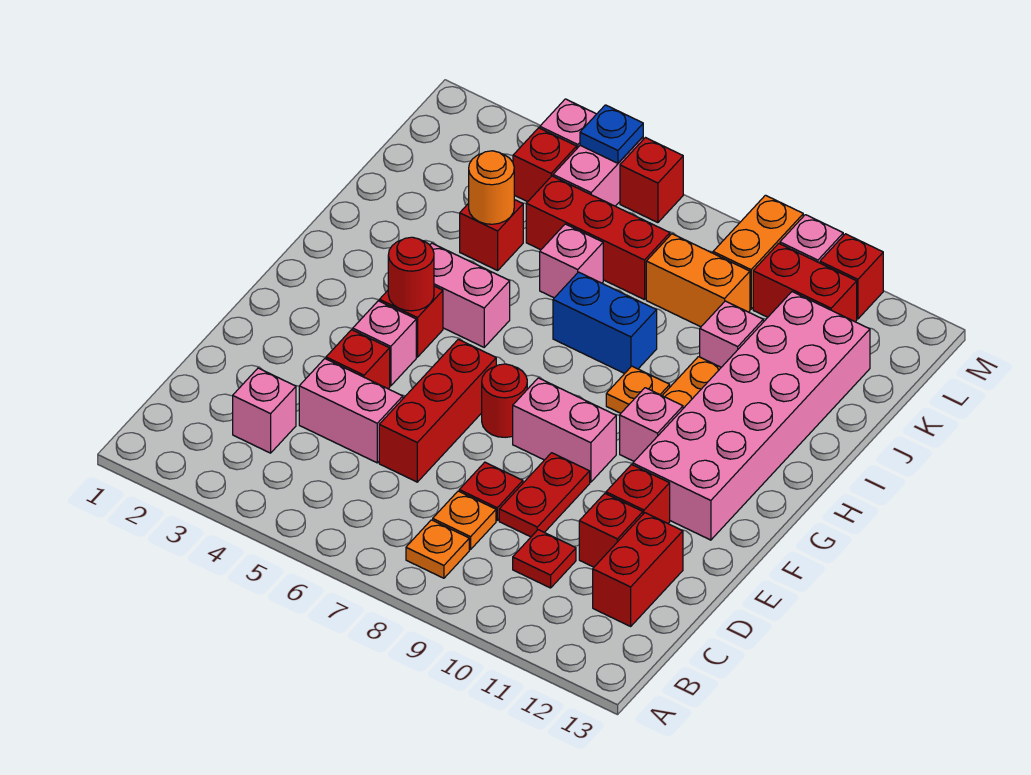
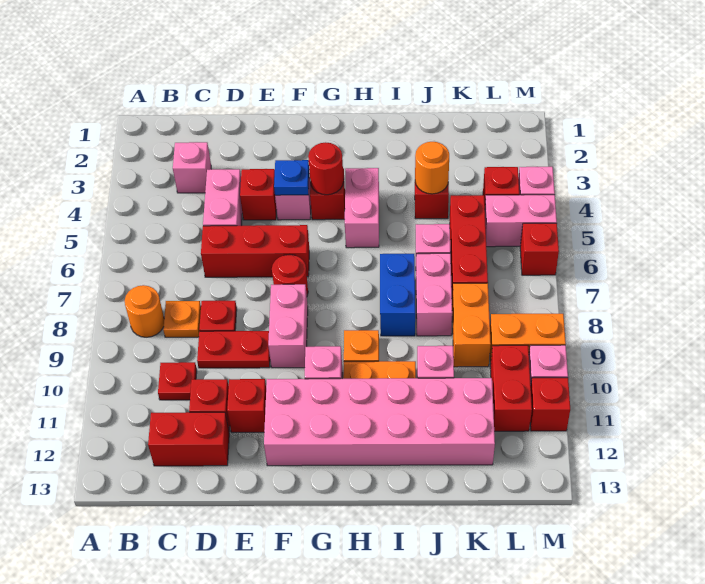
orange 1x1 plate [406,520,469,578] -> orange 1x1 round brick [125,285,164,337]
none -> pink 1x2 brick [416,253,452,336]
blue 1x1 plate [580,105,643,163] -> blue 1x1 plate moved to [274,160,309,195]

